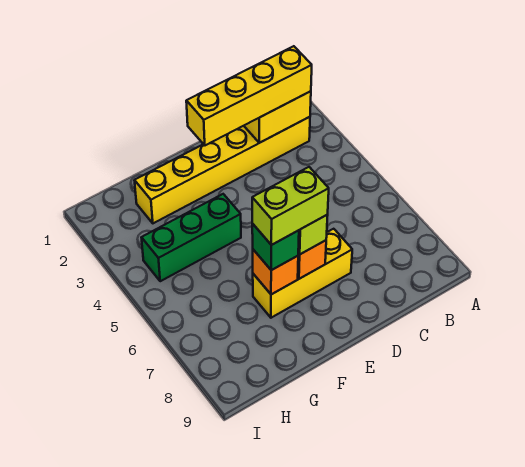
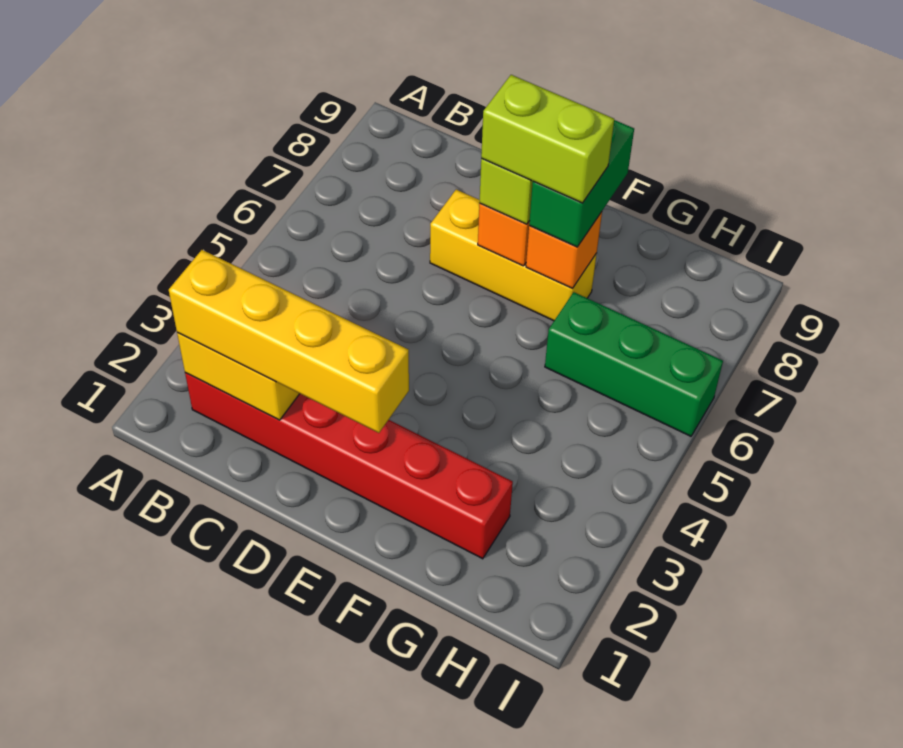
yellow 1x6 brick [134,117,310,223] -> red 1x6 brick [185,373,513,559]
green 1x3 brick [141,194,241,281] -> green 1x3 brick moved to [545,292,723,436]
green 1x1 brick [252,224,299,270] -> green 1x2 brick [529,120,634,247]

